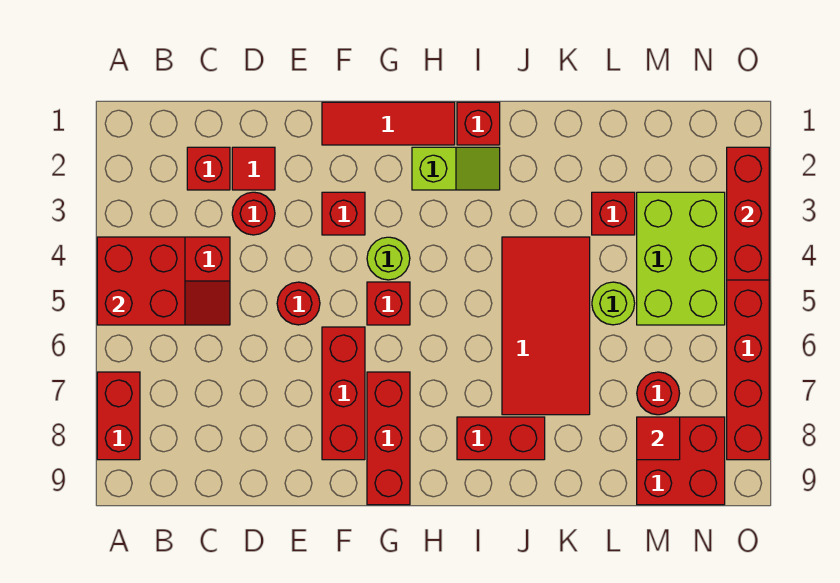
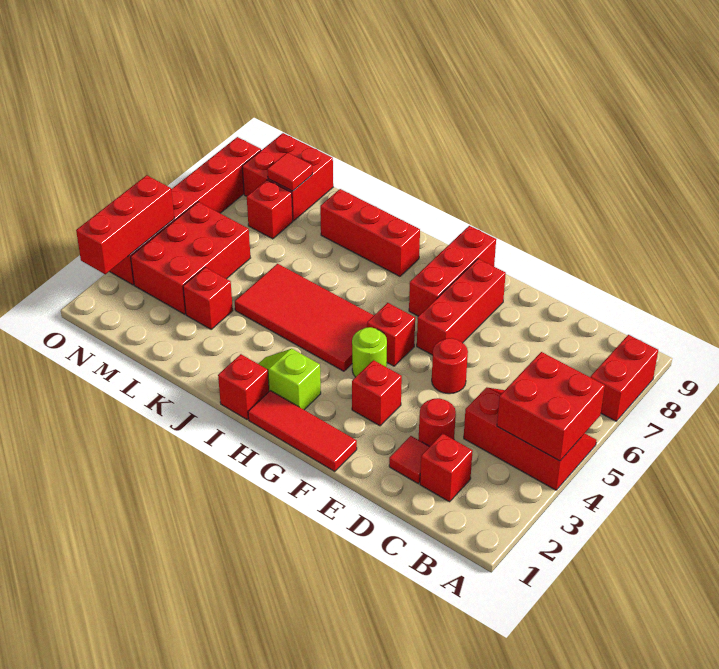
red 1x2 brick [457,417,545,460] -> red 1x3 brick [320,189,420,276]
red 2x4 tile [502,237,590,415] -> red 2x4 tile turned to [235,264,374,371]
lime 1x1 round brick [592,282,635,325] -> none
lime 2x3 brick [637,192,725,325] -> red 2x3 brick [131,202,250,314]
red 1x1 round brick [637,372,680,415] -> red 1x1 brick [247,180,293,239]

